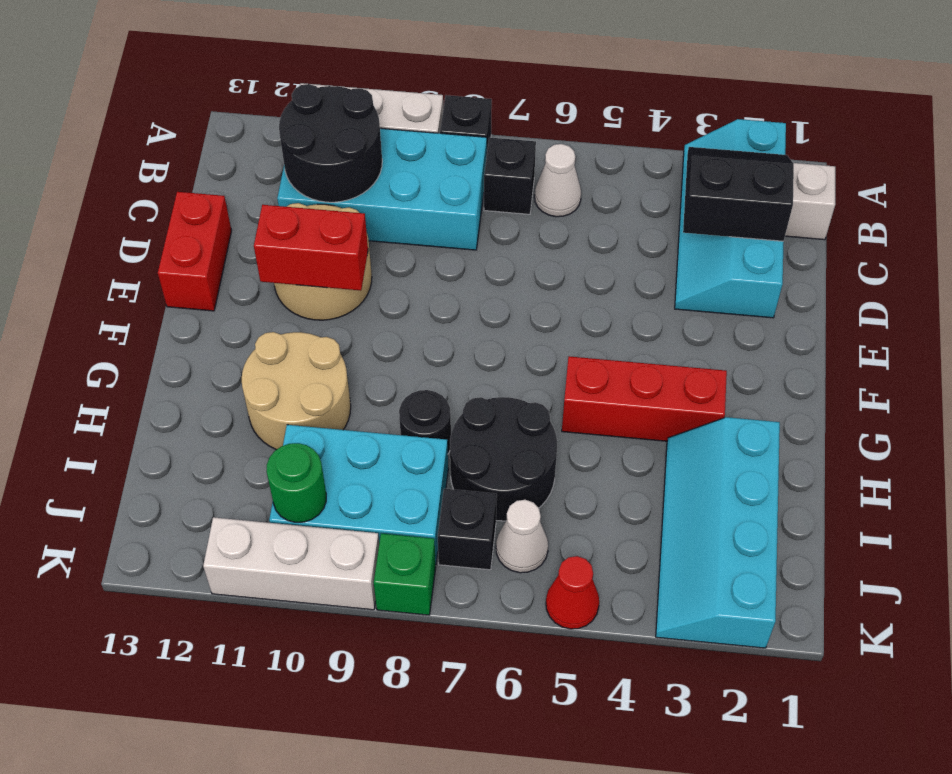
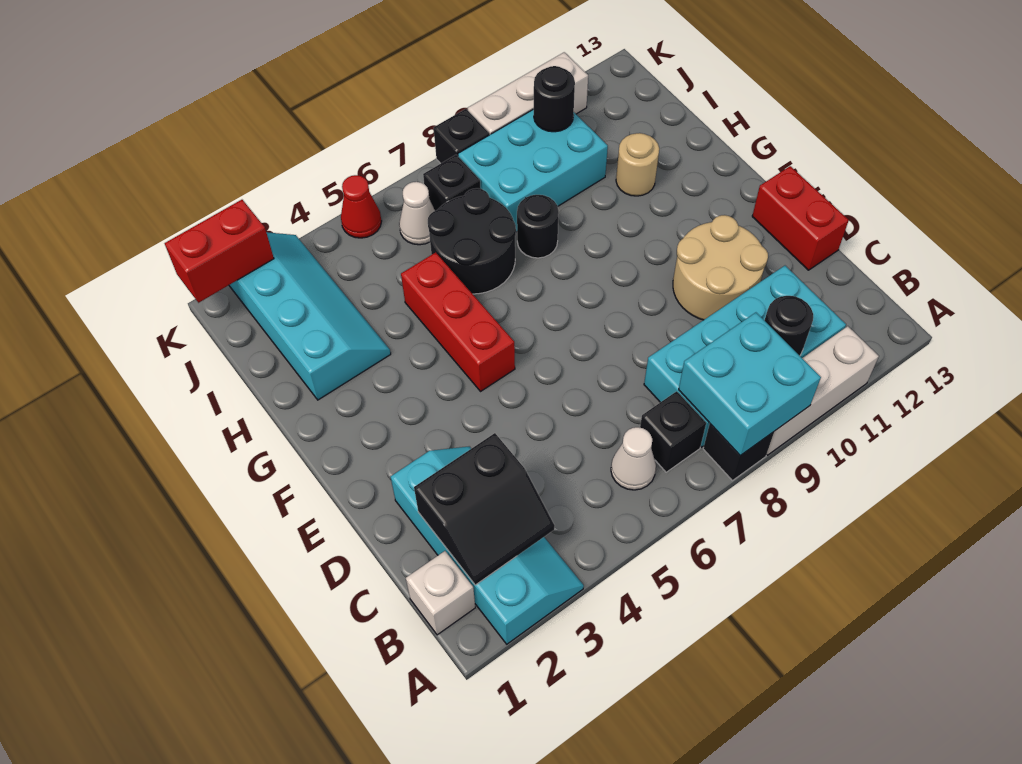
none -> cyan 2x2 brick [679,313,821,456]
black 2x2 round brick [279,84,382,202] -> black 1x1 round brick [764,296,813,356]
red 1x2 brick [254,205,368,291] -> red 1x2 brick moved to [165,200,274,303]
red 1x3 brick [562,356,727,441] -> red 1x3 brick turned to [401,252,515,391]
tan 2x2 round brick [242,332,351,450] -> tan 1x1 round brick [616,133,659,196]
green 1x1 round brick [267,443,326,522] -> black 1x1 round brick [534,66,575,132]
green 1x1 brick [374,533,436,615] -> black 1x1 brick [434,109,489,164]

